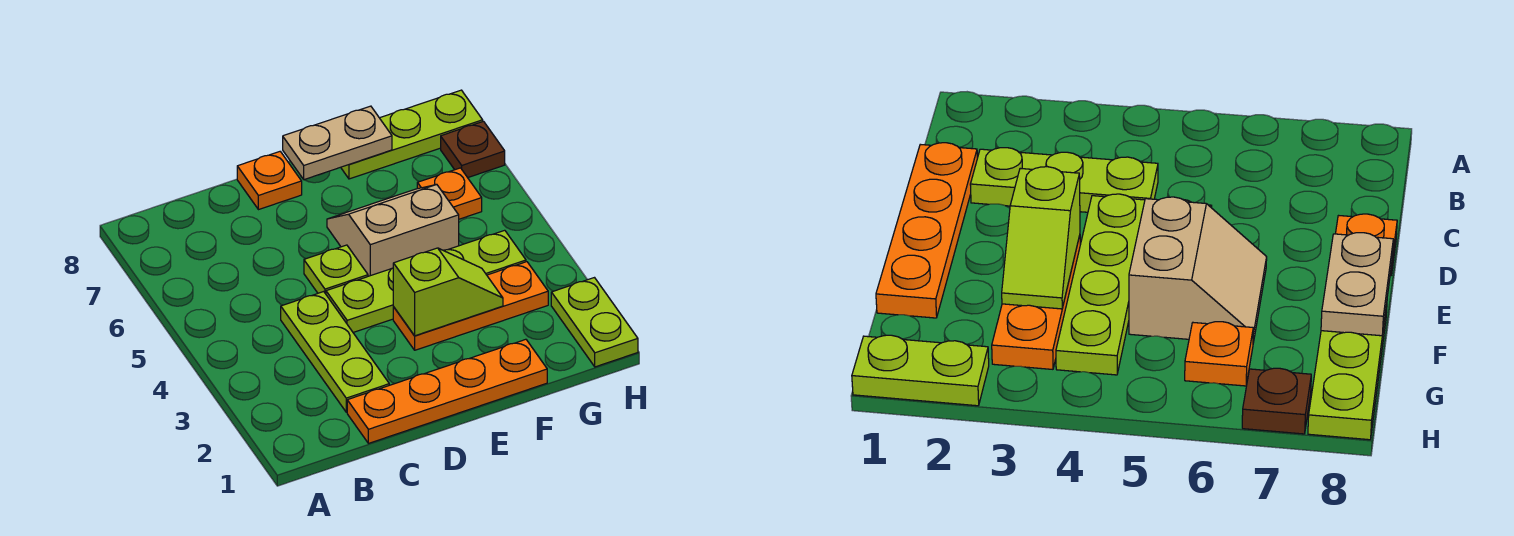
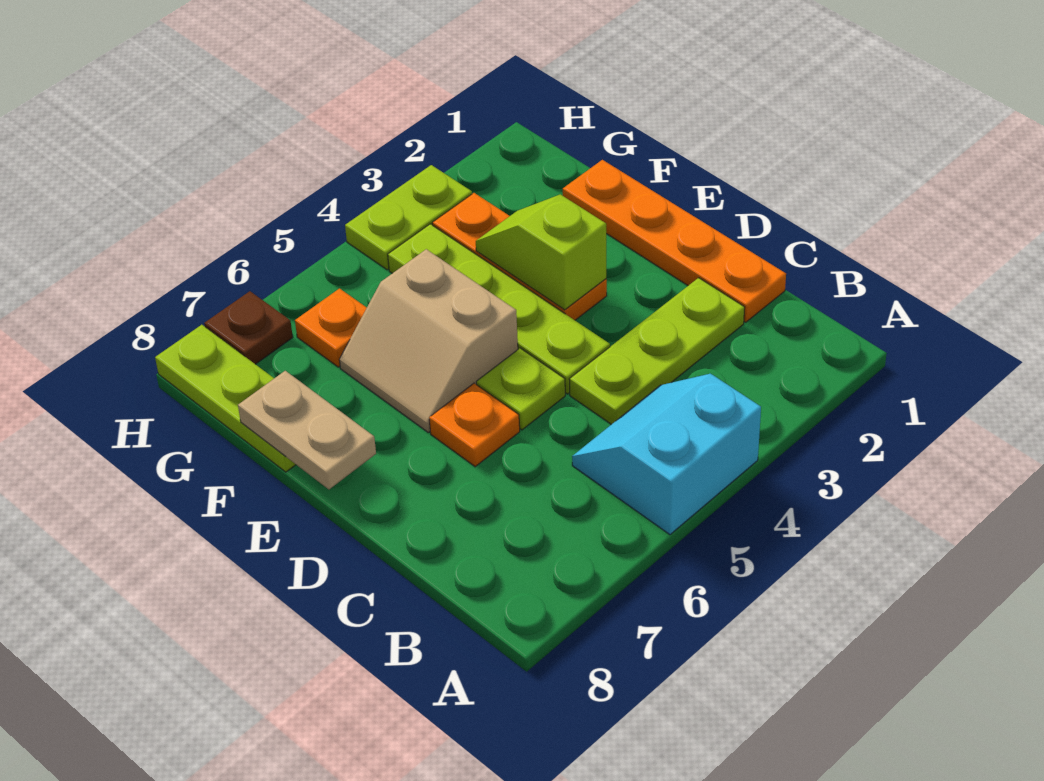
none -> cyan 2x2 slope [572,374,761,535]
orange 1x1 plate [237,152,302,210] -> orange 1x1 plate moved to [429,383,520,467]
lime 1x2 plate [551,278,638,367] -> lime 1x2 plate moved to [345,165,472,270]

